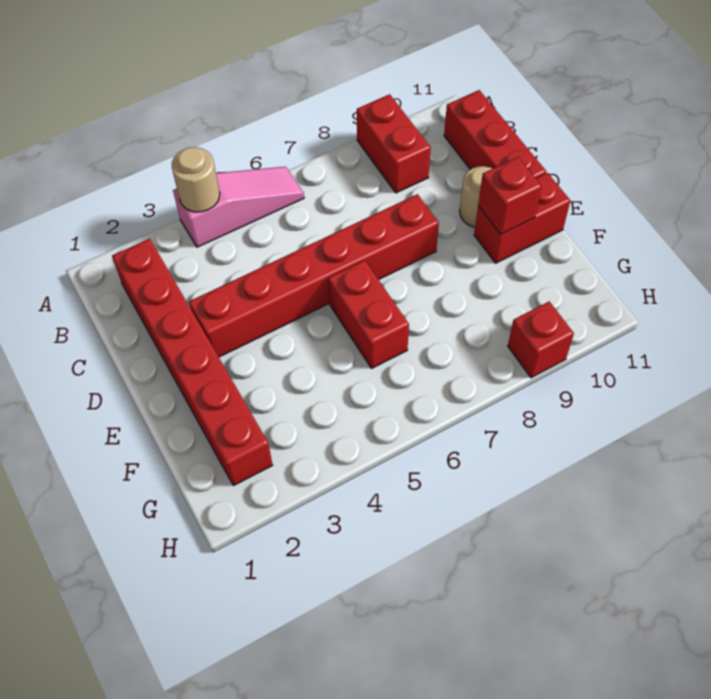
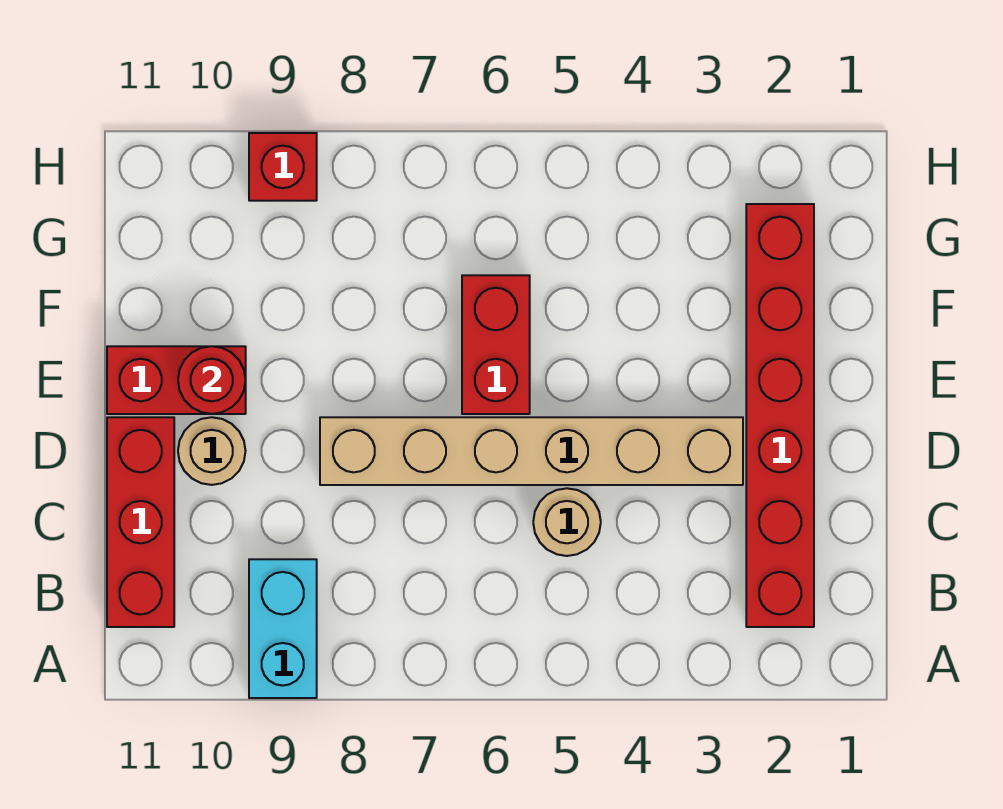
pink 1x3 slope [173,167,304,247] -> none
tan 1x1 round brick [172,147,220,212] -> tan 1x1 round brick moved to [533,488,601,556]
red 1x2 brick [357,94,431,193] -> cyan 1x2 brick [249,559,317,698]
red 1x6 brick [189,194,439,357] -> tan 1x6 brick [320,417,743,485]
red 1x1 brick [478,157,542,234] -> red 1x1 round brick [178,346,246,414]

